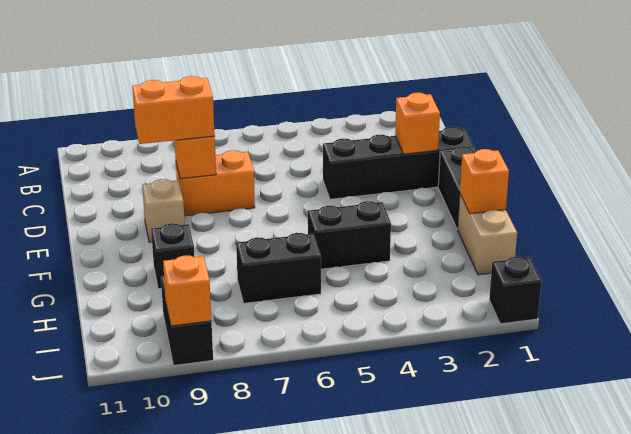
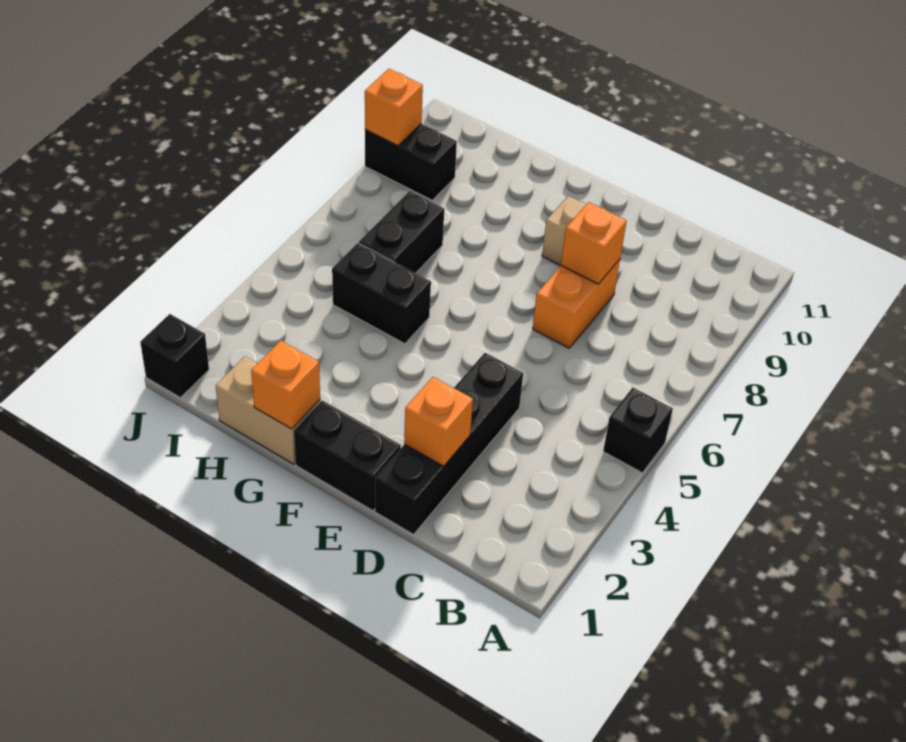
orange 1x2 brick [132,76,215,144] -> none
black 1x2 brick [308,201,391,269] -> black 1x2 brick turned to [332,243,431,344]
black 1x1 brick [151,223,195,289] -> black 1x1 brick moved to [603,388,673,473]

